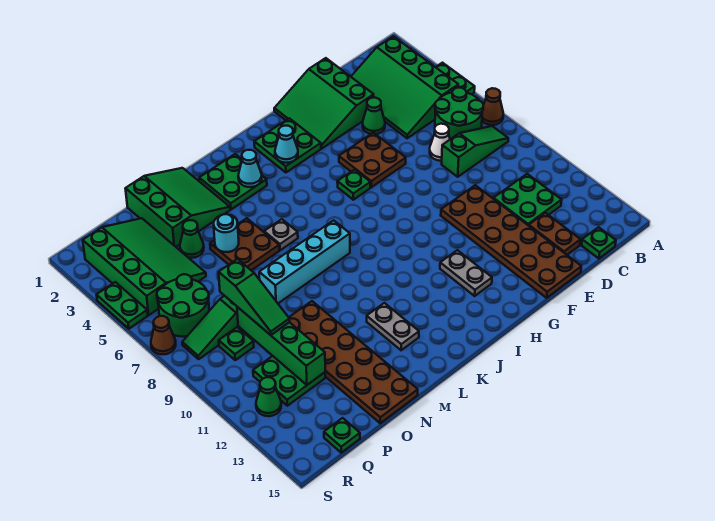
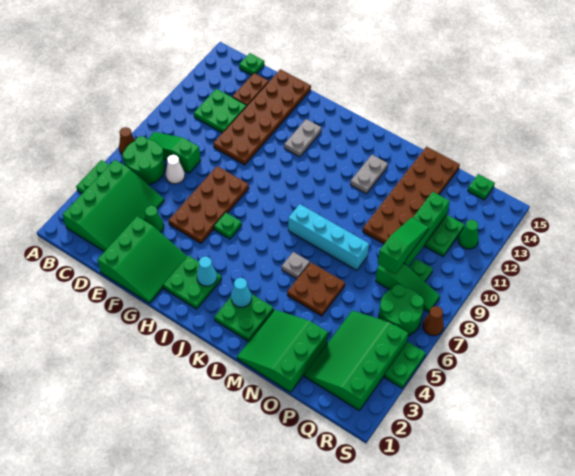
brown 2x2 plate [339,133,406,187] -> brown 2x4 plate [169,166,249,243]
cyan 1x1 round brick [214,214,239,252] -> none
green 1x1 cone [180,220,204,258] -> none

